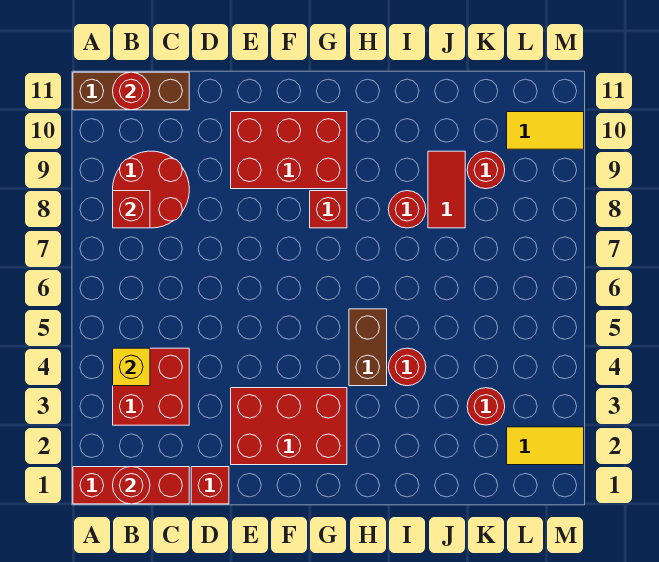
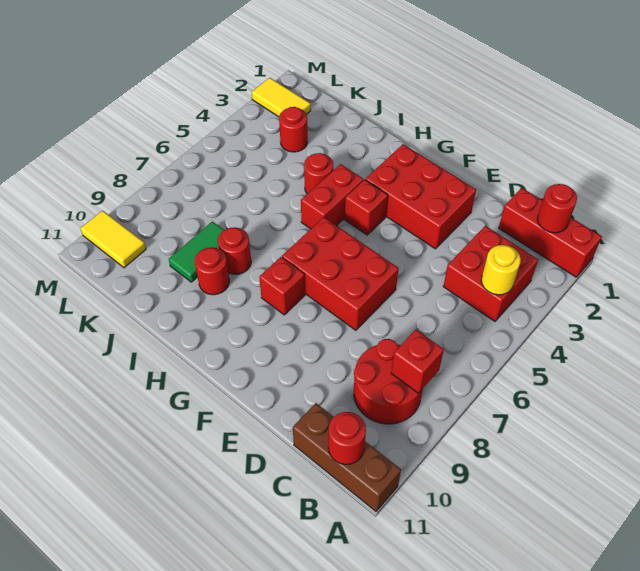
yellow 1x1 brick [113,348,150,386] -> yellow 1x1 round brick [481,245,521,295]
red 1x1 brick [191,467,229,504] -> red 1x1 brick moved to [345,180,388,235]
red 2x3 brick [231,112,347,189] -> red 2x3 brick moved to [282,217,399,330]
brown 1x2 brick [349,309,387,386] -> red 1x2 brick [301,164,363,229]
red 1x2 tile [428,151,465,228] -> green 1x2 tile [169,221,224,282]
red 1x1 round brick [467,151,505,189] -> red 1x1 round brick moved to [195,247,229,295]

